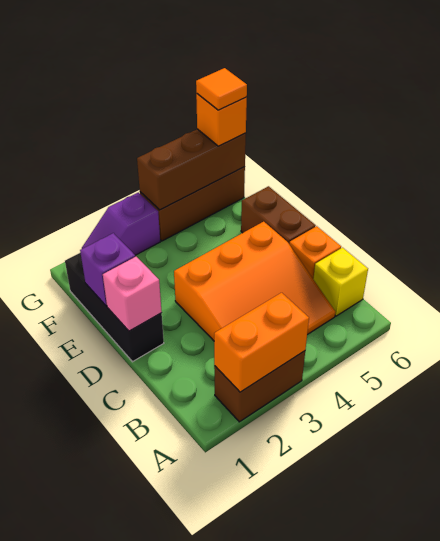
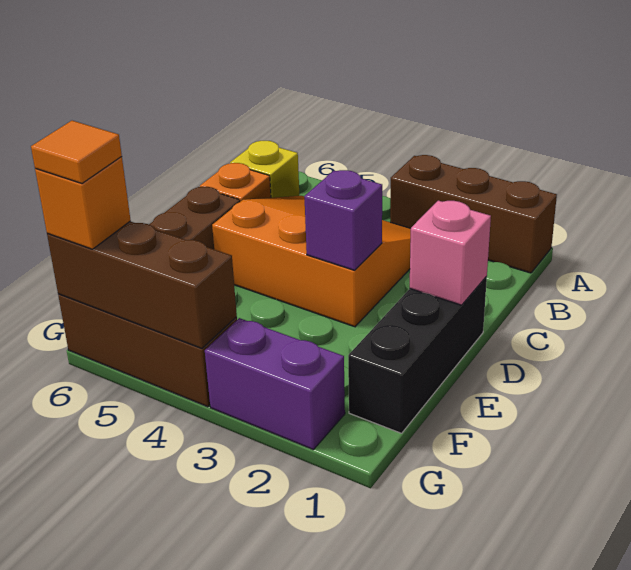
brown 1x2 brick [214,351,305,422] -> brown 1x3 brick [390,155,557,273]
orange 1x2 brick [214,293,309,392] -> none
purple 1x1 brick [80,233,135,306] -> purple 1x1 brick moved to [304,170,382,270]
purple 1x2 slope [82,192,160,255] -> purple 1x2 brick [205,318,345,450]

